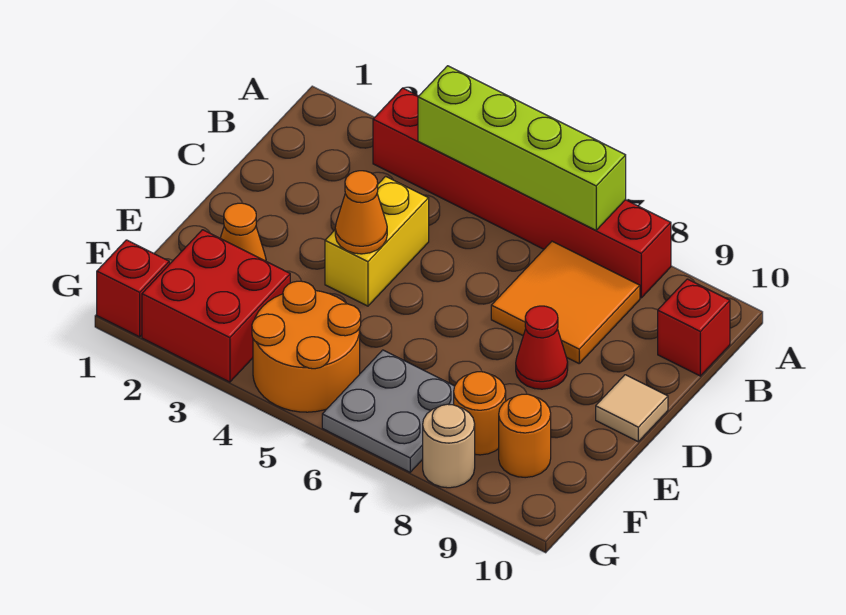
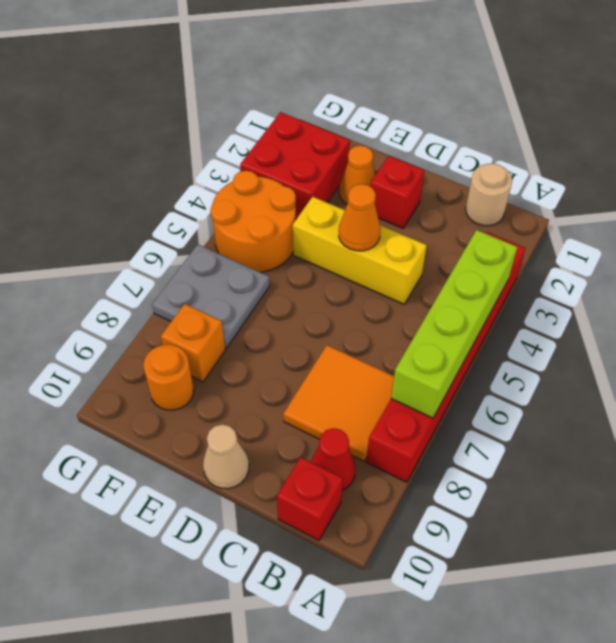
yellow 1x2 brick [325,176,429,306] -> yellow 1x3 brick [293,197,427,304]
red 1x1 cone [516,306,568,389] -> red 1x1 cone moved to [311,428,355,491]
tan 1x1 tile [596,375,668,441] -> tan 1x1 cone [203,424,249,489]
orange 1x1 round brick [454,372,506,455] -> orange 1x1 brick [161,304,225,382]
red 1x1 brick [97,240,169,337] -> red 1x1 brick moved to [370,156,424,228]
tan 1x1 round brick [423,404,475,488] -> tan 1x1 round brick moved to [466,163,512,226]

